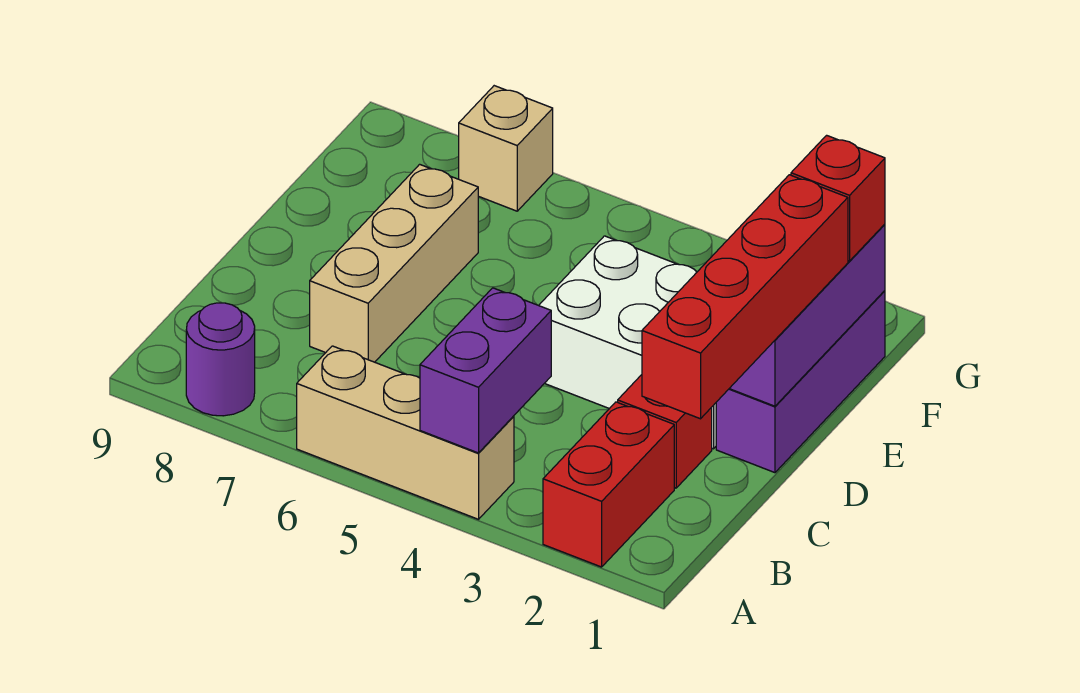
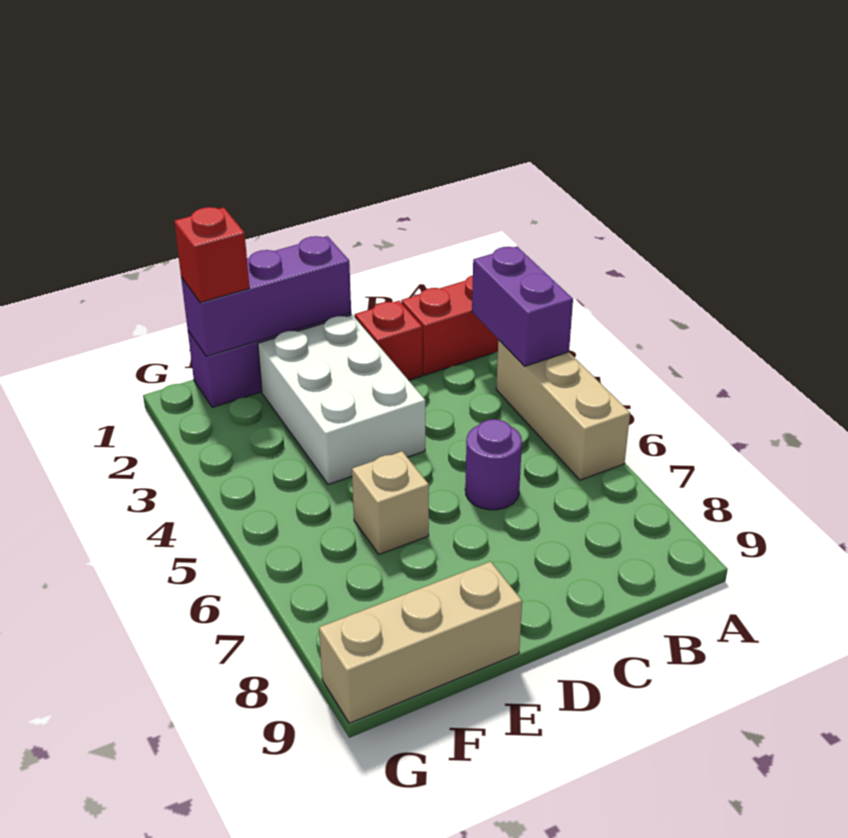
purple 1x2 brick [420,288,551,453] -> purple 1x2 brick turned to [472,246,573,366]
purple 1x1 round brick [186,303,255,416] -> purple 1x1 round brick moved to [465,419,522,510]
red 1x4 brick [642,175,848,419] -> none
tan 1x3 brick [310,164,478,362] -> tan 1x3 brick moved to [319,562,522,723]
tan 1x1 brick [459,86,553,211] -> tan 1x1 brick moved to [352,451,429,554]

